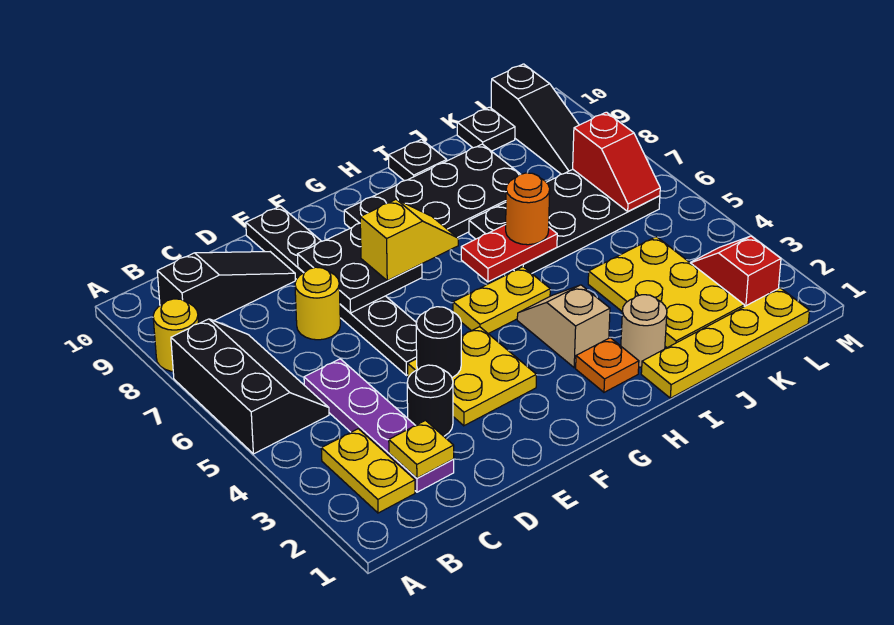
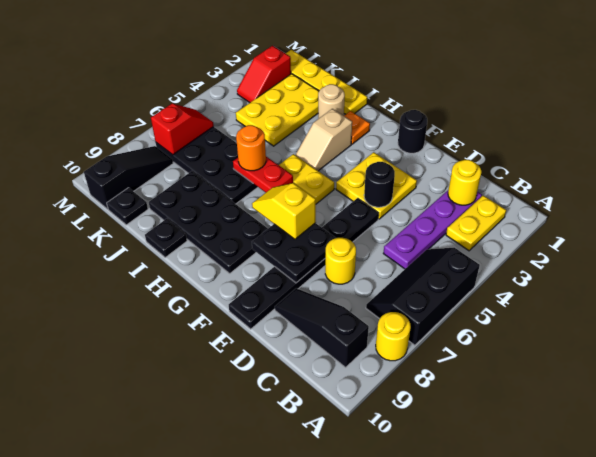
yellow 1x1 plate [389,420,454,478] -> yellow 1x1 round brick [448,160,481,205]
black 1x1 round brick [407,365,453,436] -> black 1x1 round brick moved to [398,110,427,153]

